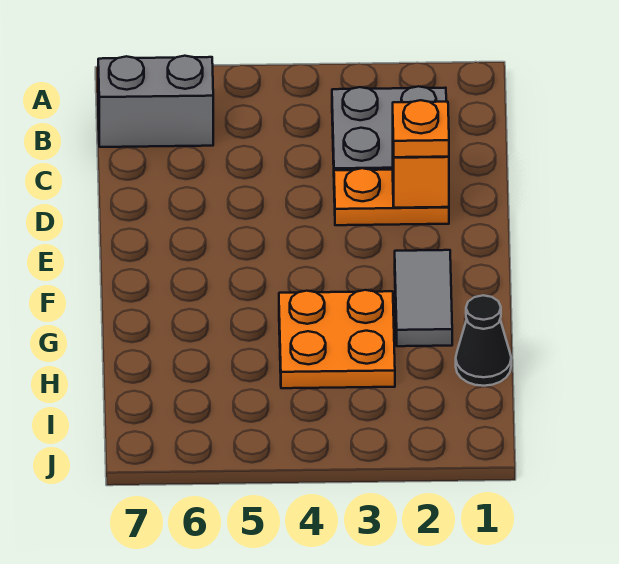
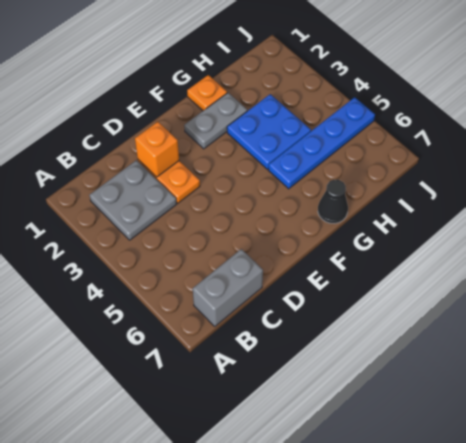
grey 1x2 brick [98,56,213,147] -> grey 1x2 brick turned to [193,249,263,326]
orange 1x1 plate [393,100,449,157] -> orange 1x1 plate moved to [187,75,227,111]
grey 1x2 tile [395,250,452,346] -> grey 1x2 plate [184,93,247,149]
orange 2x2 plate [279,290,395,388] -> blue 2x2 plate [227,94,311,169]
none -> blue 1x4 plate [268,97,375,189]
black 1x1 cone [456,295,511,386] -> black 1x1 cone moved to [318,180,348,223]

